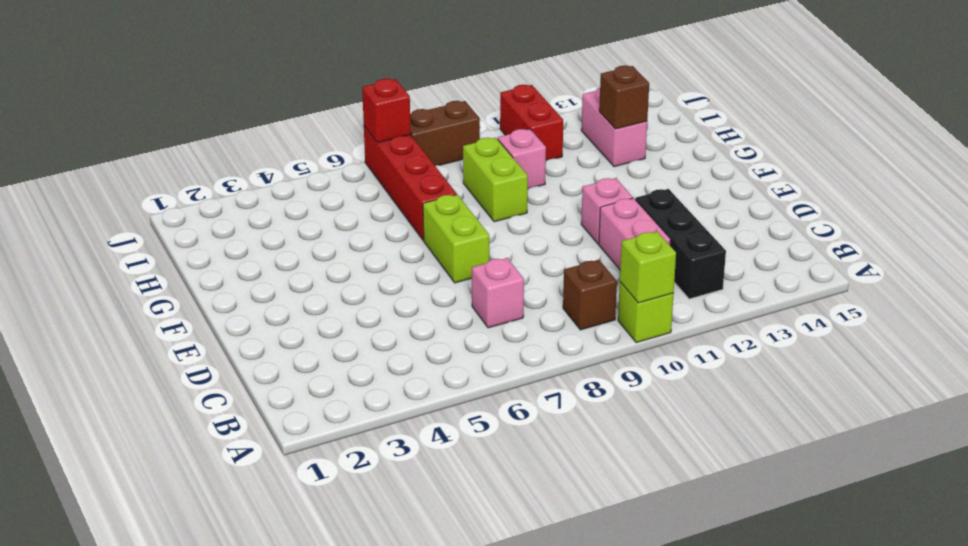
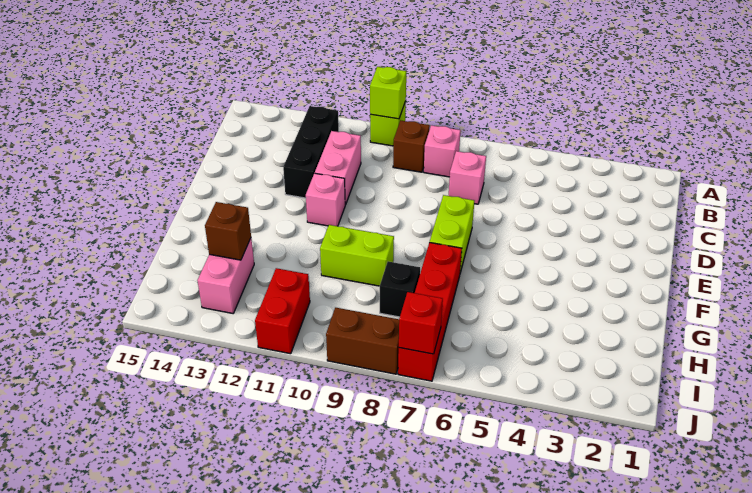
lime 1x2 brick [463,138,528,222] -> lime 1x2 brick turned to [320,225,394,286]
none -> black 1x1 brick [380,261,420,317]
pink 1x1 brick [498,129,546,189] -> pink 1x1 brick moved to [424,125,461,177]

